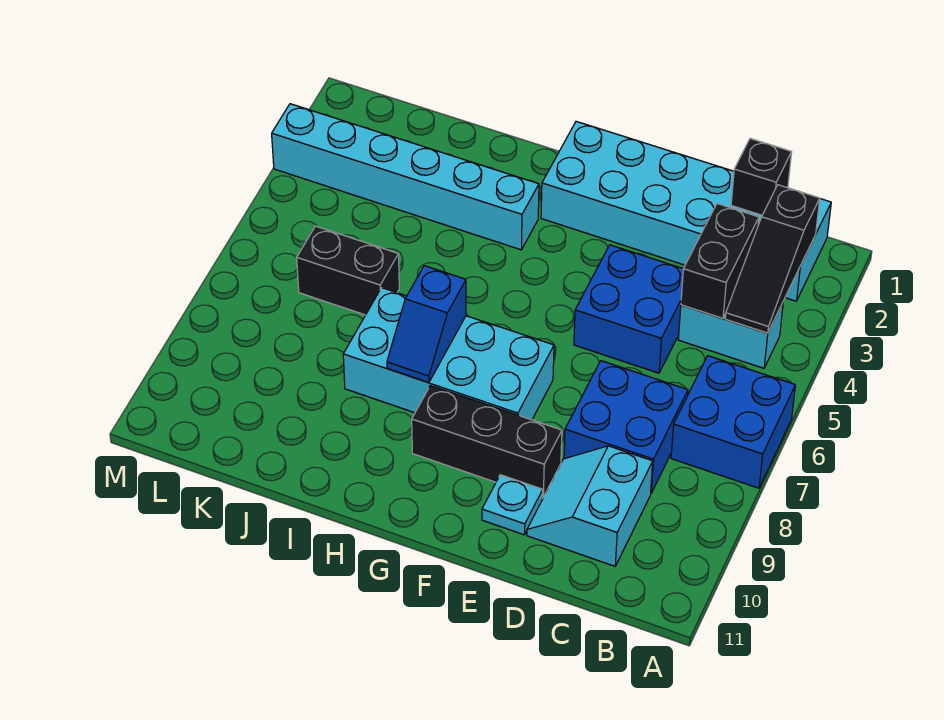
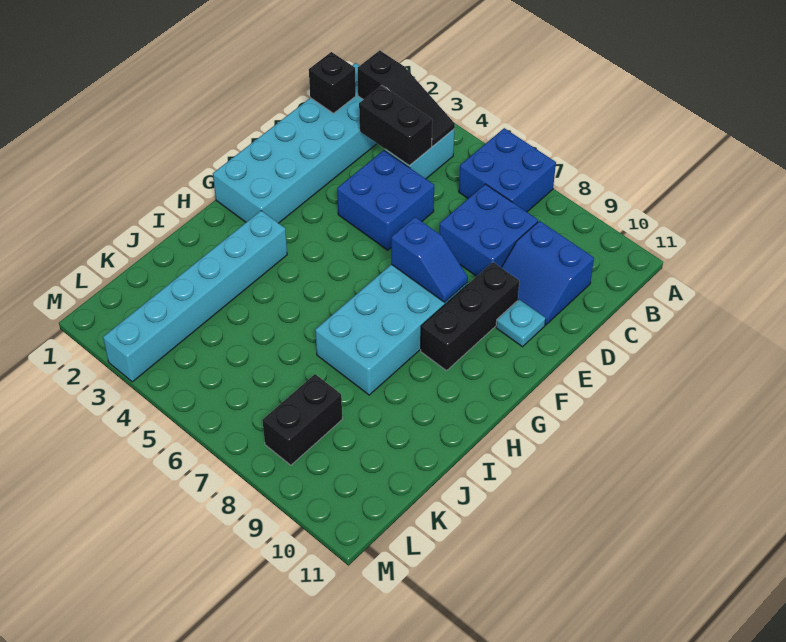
cyan 2x2 slope [527,446,653,566] -> blue 2x2 slope [501,221,594,325]
blue 1x2 slope [387,266,466,382] -> blue 1x2 slope moved to [391,217,468,303]
black 1x2 brick [297,226,399,315] -> black 1x2 brick moved to [262,374,342,465]

